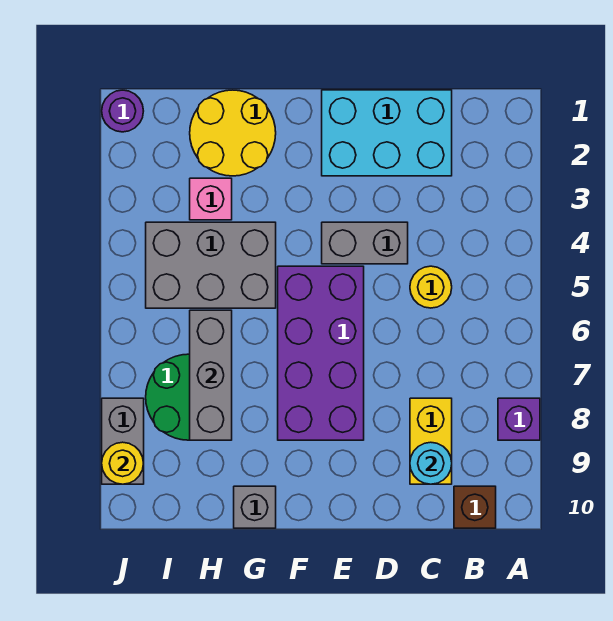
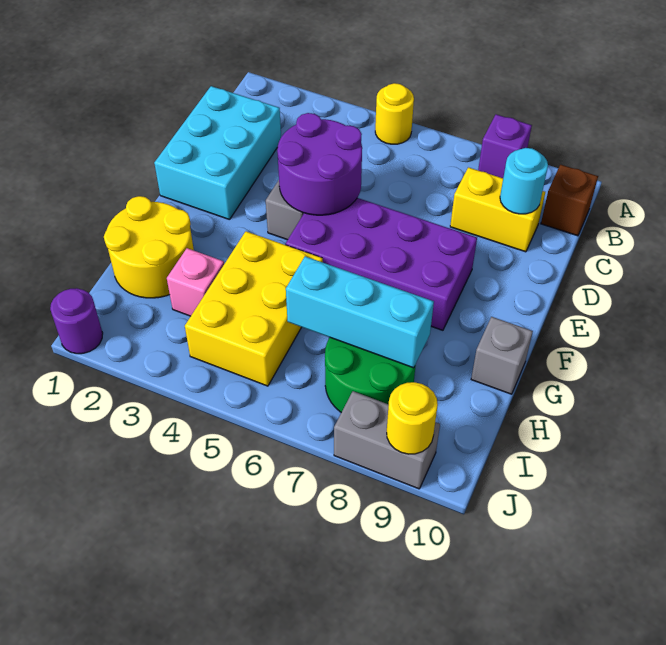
yellow 1x1 round brick [410,266,452,308] -> yellow 1x1 round brick moved to [375,83,414,144]
none -> purple 2x2 round brick [277,113,362,215]
grey 2x3 brick [146,222,276,308] -> yellow 2x3 brick [185,231,323,386]
grey 1x3 brick [190,310,232,440] -> cyan 1x3 brick [286,256,434,368]

